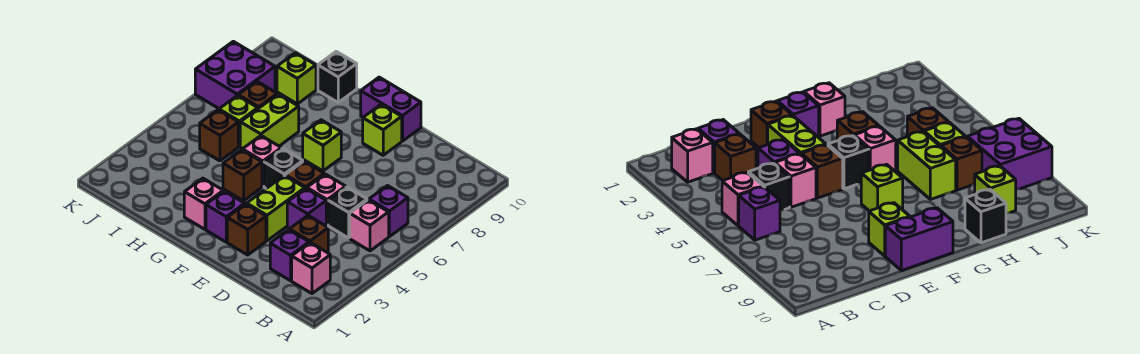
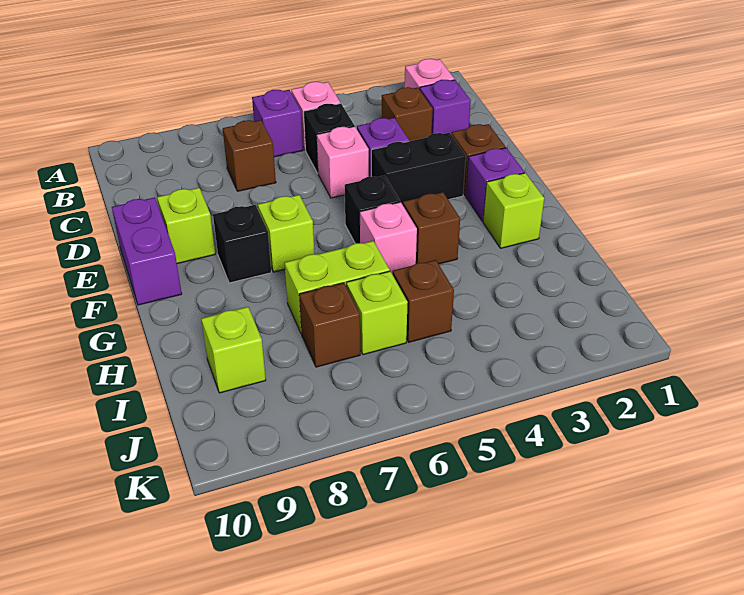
lime 1x2 brick [247,175,305,241] -> black 1x2 brick [371,133,466,205]
brown 1x1 brick [285,161,324,188] -> brown 1x1 brick moved to [223,120,276,191]
pink 1x1 brick [184,178,223,229] -> lime 1x1 brick [483,173,544,248]
black 1x1 brick [318,51,357,102] -> black 1x1 brick moved to [213,205,271,283]
purple 2x2 brick [195,41,275,109] -> none

